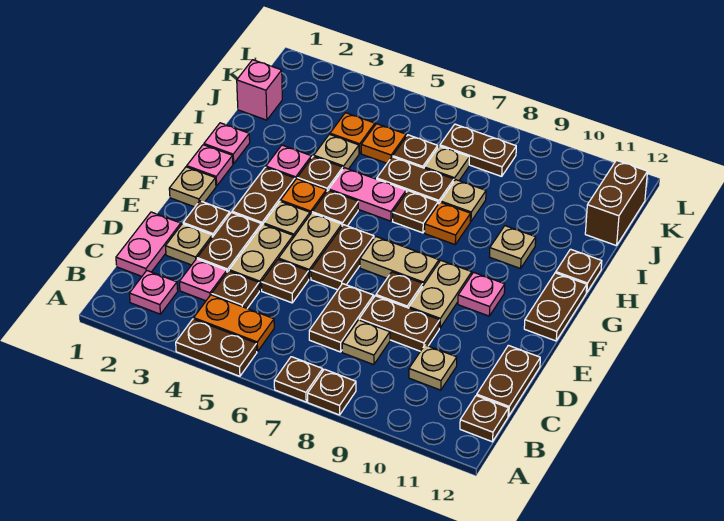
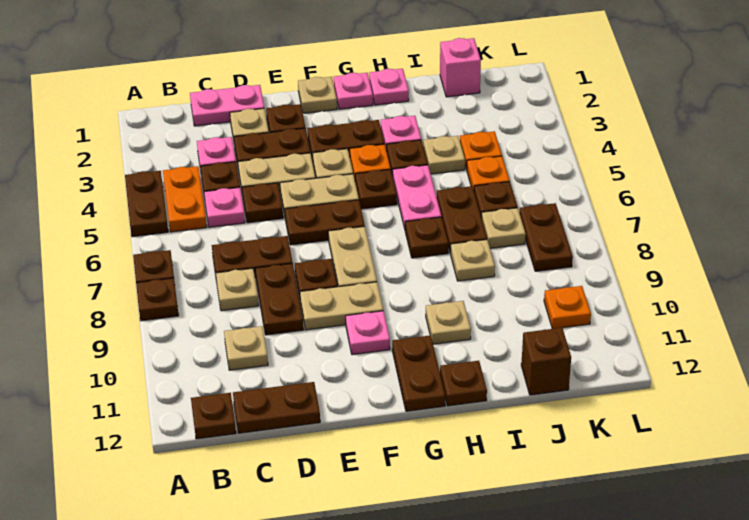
pink 1x1 plate [129,271,178,314] -> pink 1x1 plate moved to [204,187,245,227]
brown 1x2 plate [524,273,587,341] -> brown 1x2 plate turned to [392,335,445,411]
orange 1x1 plate [425,202,471,245] -> orange 1x1 plate moved to [544,286,591,329]
brown 1x2 brick [585,160,647,246] -> brown 1x1 brick [521,328,571,395]

